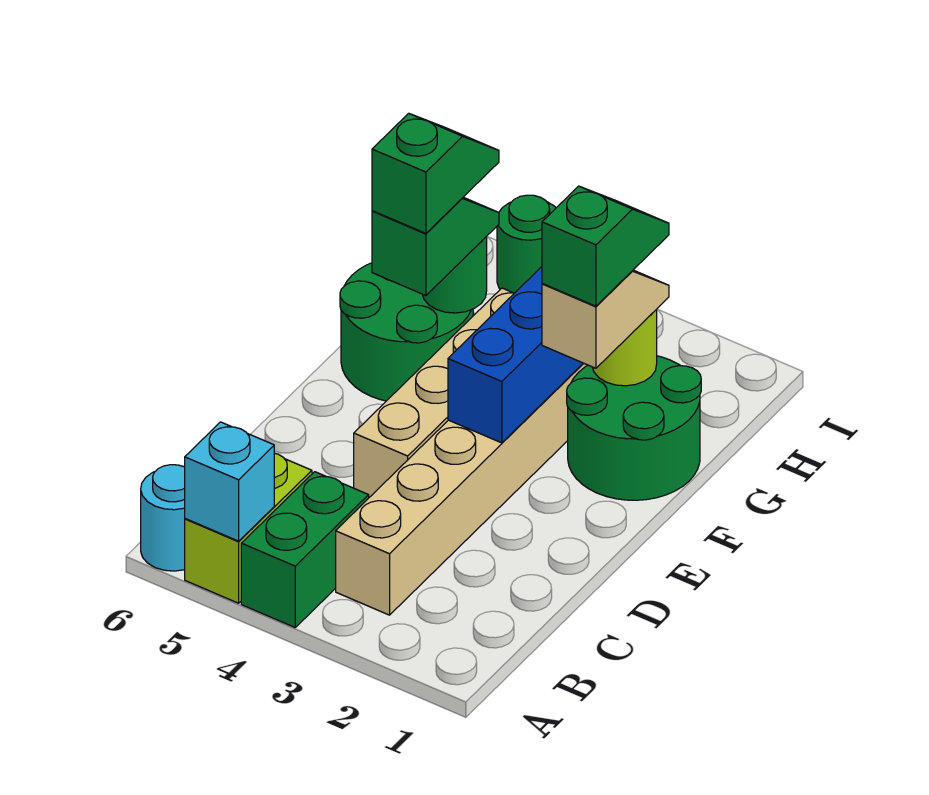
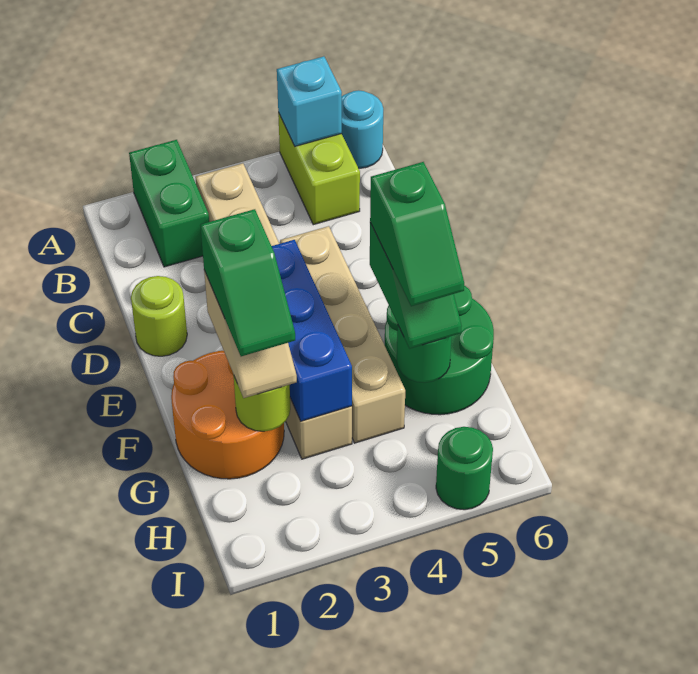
green 1x2 brick [241,472,369,627] -> green 1x2 brick moved to [129,140,209,267]
none -> lime 1x1 round brick [131,276,187,356]
green 2x2 round brick [567,356,701,500] -> orange 2x2 round brick [171,351,284,479]

